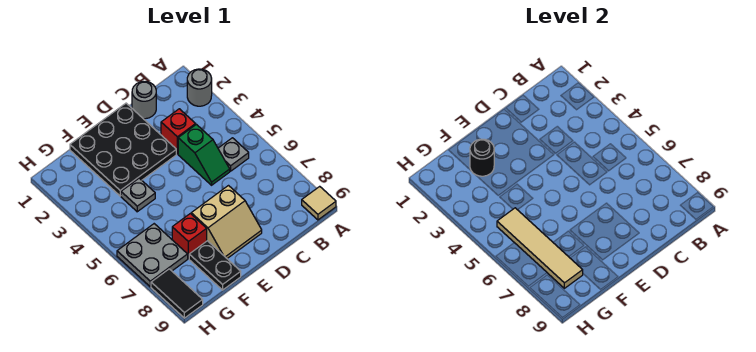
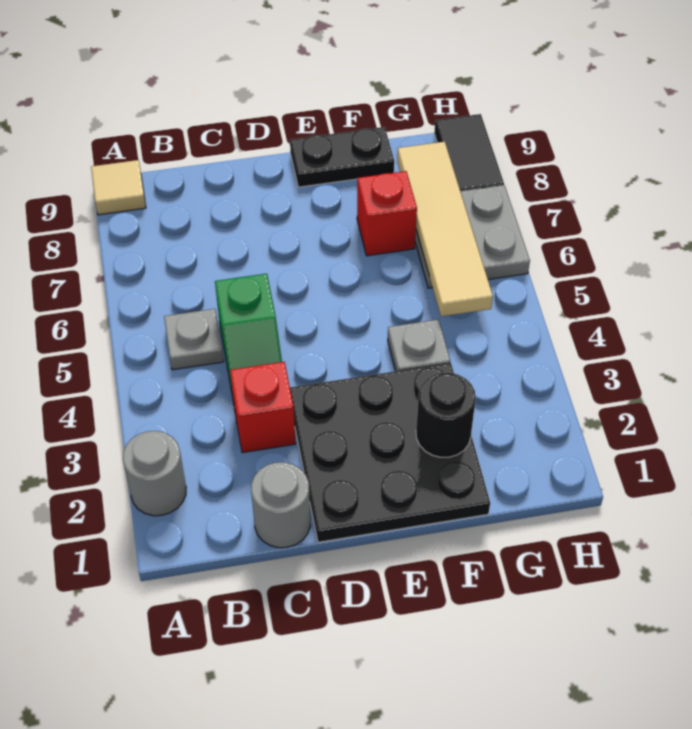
green 1x2 slope [178,124,230,185] -> green 1x2 slope turned to [215,274,282,403]
tan 2x2 slope [191,186,262,258] -> none
black 1x2 plate [189,241,241,290] -> black 1x2 plate turned to [290,127,394,187]

